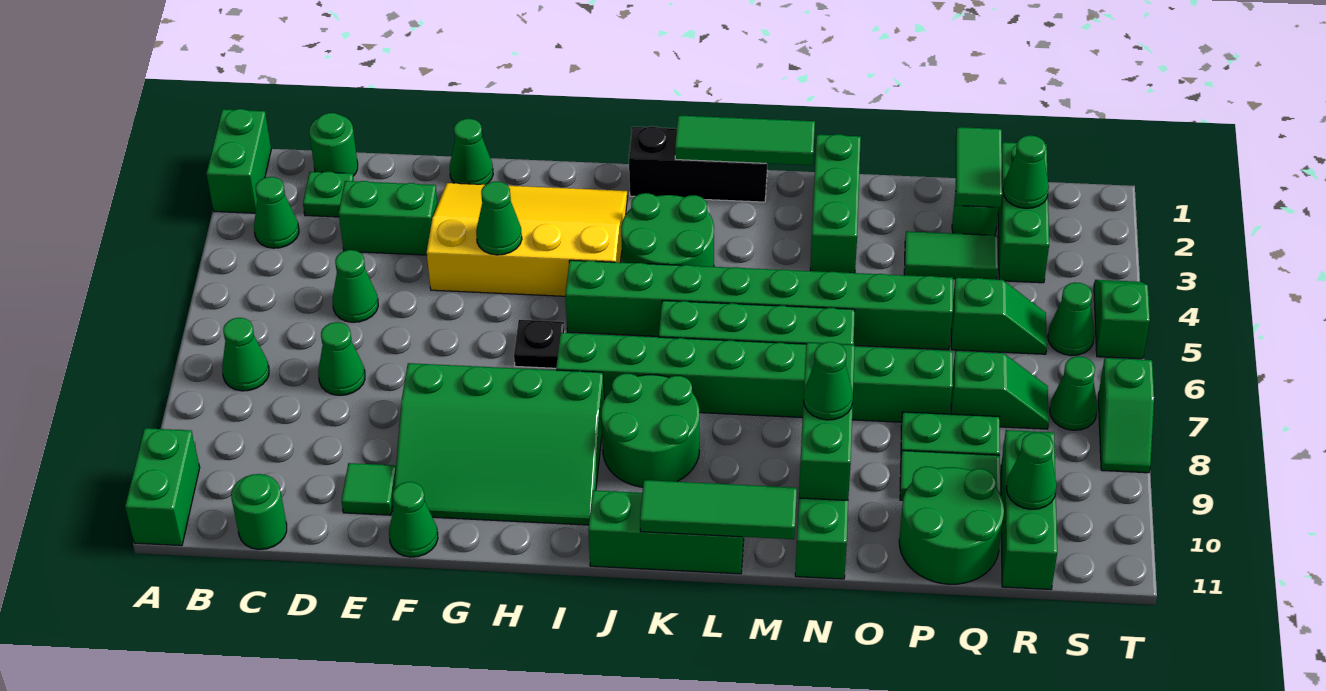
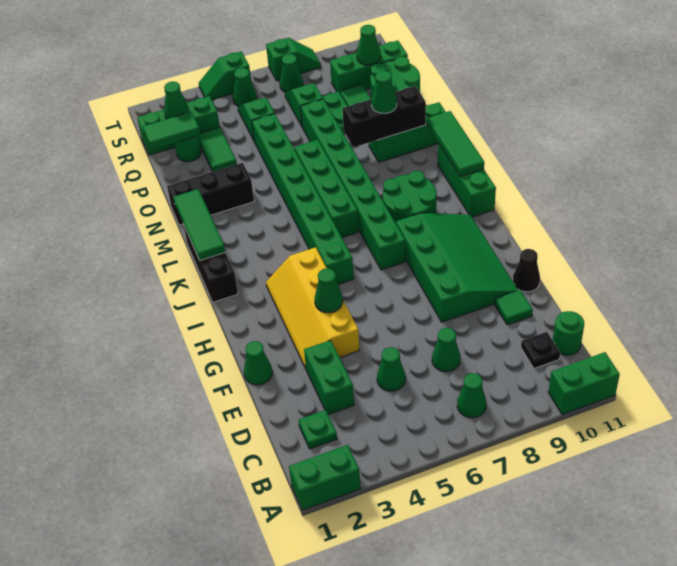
green 1x1 cone [254,177,299,248] -> none
green 1x1 round brick [309,113,358,176] -> none
yellow 3x4 slope [427,183,627,296] -> yellow 2x4 slope [266,247,359,369]
green 1x1 cone [389,482,438,557] -> black 1x1 cone [513,249,540,292]
black 1x1 plate [514,320,565,368] -> black 1x1 plate moved to [521,332,560,368]
green 2x2 round brick [621,193,714,267] -> none
green 1x3 brick [810,134,861,273] -> black 1x3 brick [167,163,254,225]
green 1x3 brick [799,343,855,500] -> black 1x3 brick [343,86,426,147]

